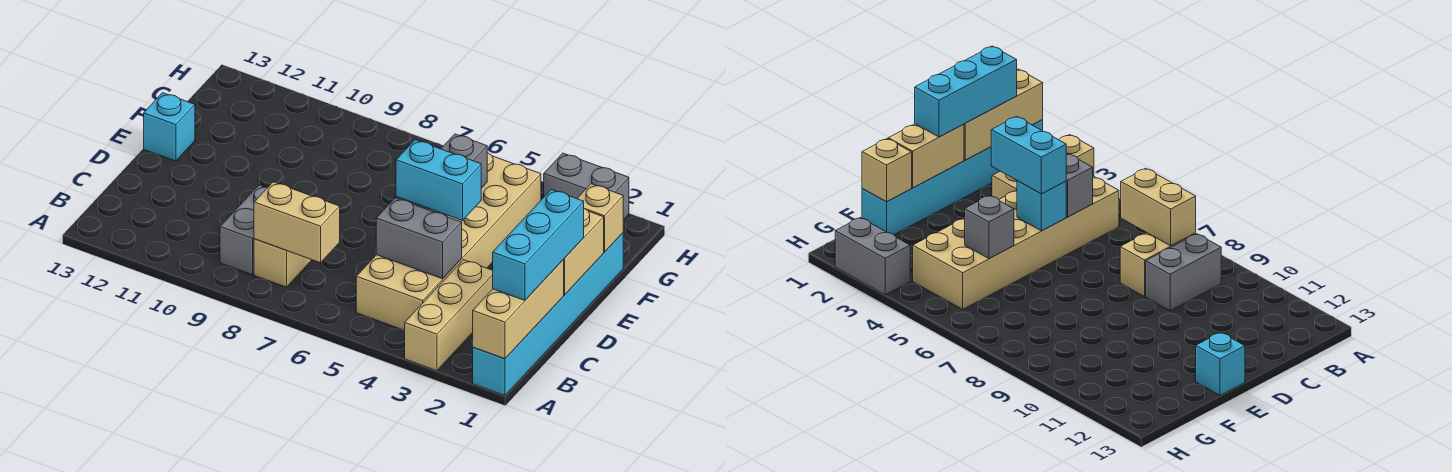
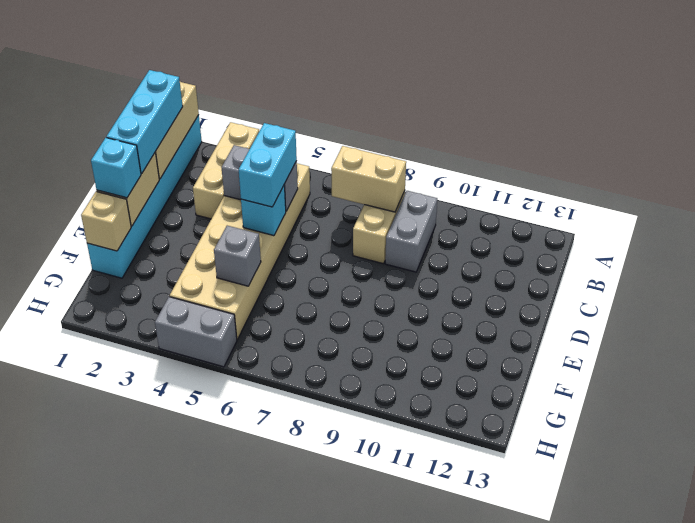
cyan 1x2 brick [396,140,481,221] -> cyan 1x2 brick turned to [239,123,297,207]
cyan 1x1 brick [144,93,195,161] -> cyan 1x1 brick moved to [91,138,141,198]
grey 1x2 brick [544,153,629,220] -> grey 1x2 brick moved to [155,297,237,367]

